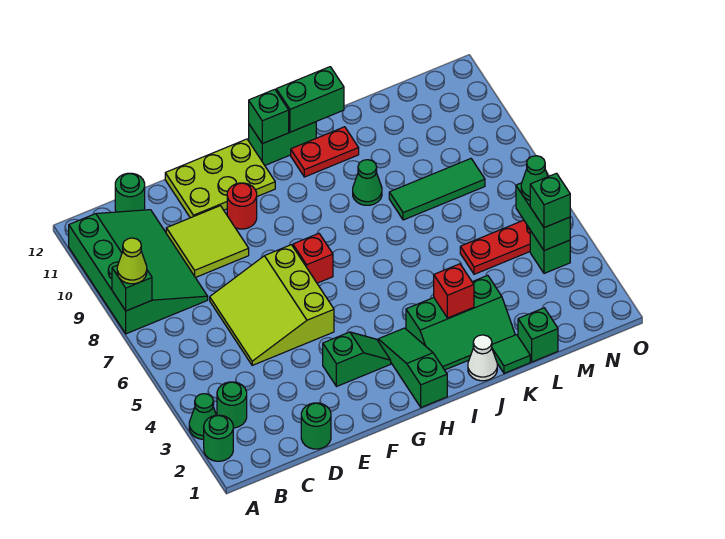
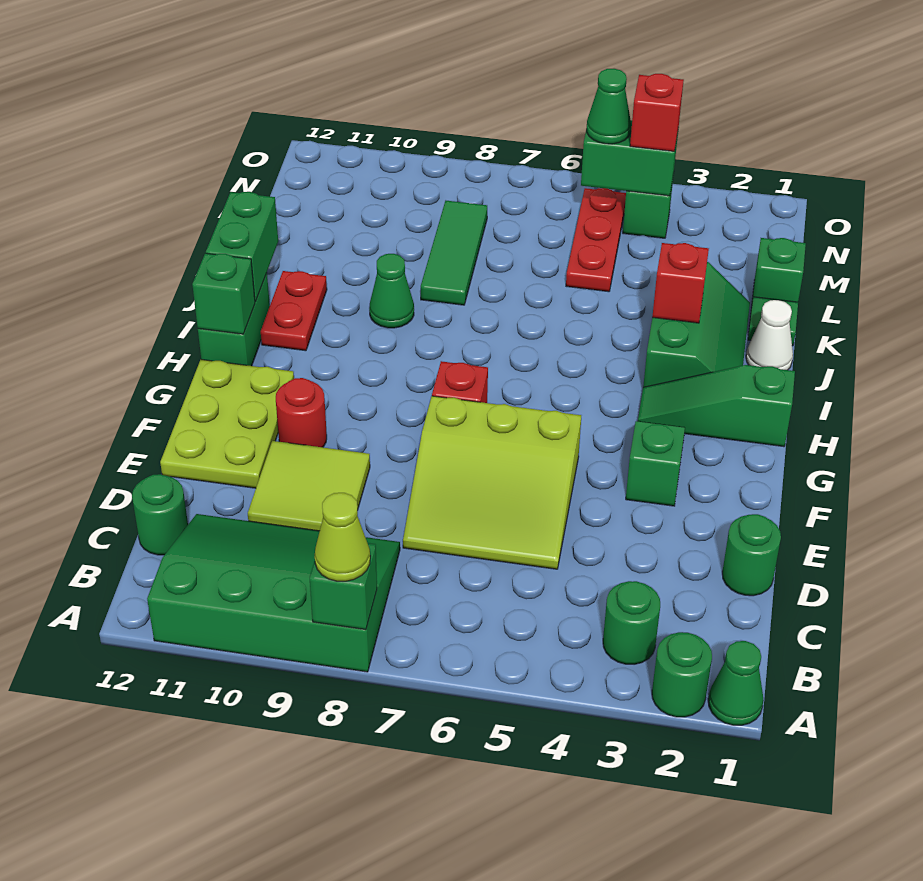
green 1x1 cone [189,394,216,439] -> green 1x1 cone moved to [708,641,764,725]
green 1x1 brick [530,173,570,228] -> red 1x1 brick [630,74,684,151]

